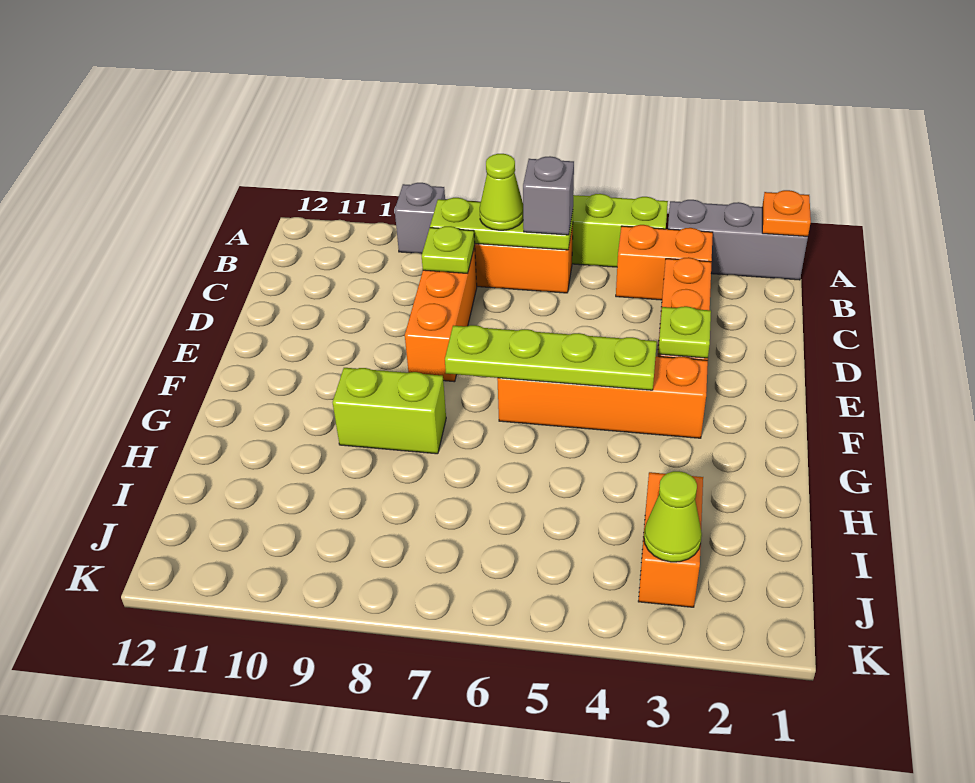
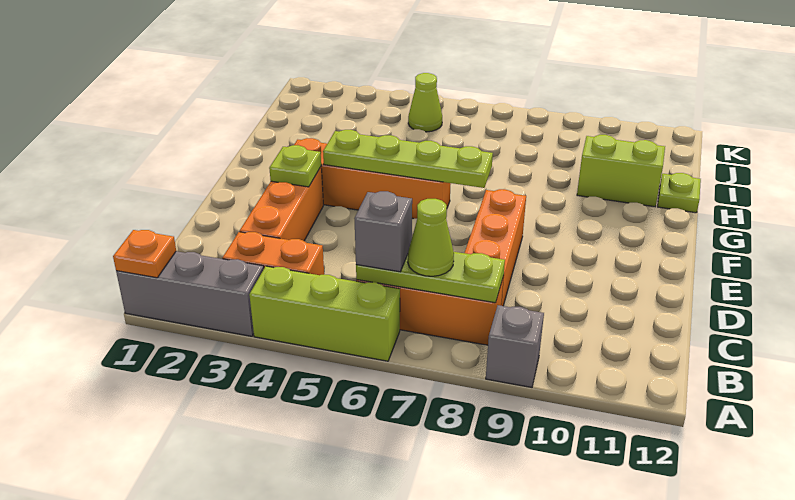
lime 1x1 plate [422,226,475,273] -> lime 1x1 plate moved to [658,173,701,213]
lime 1x2 brick [333,368,446,454] -> lime 1x2 brick moved to [577,135,665,207]
orange 1x2 brick [638,472,703,607] -> none
lime 1x1 cone [644,471,702,562] -> lime 1x1 cone moved to [408,73,442,132]

